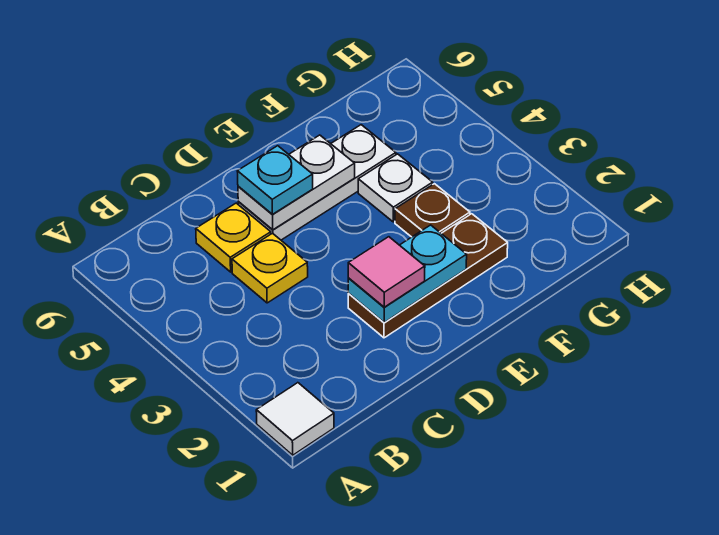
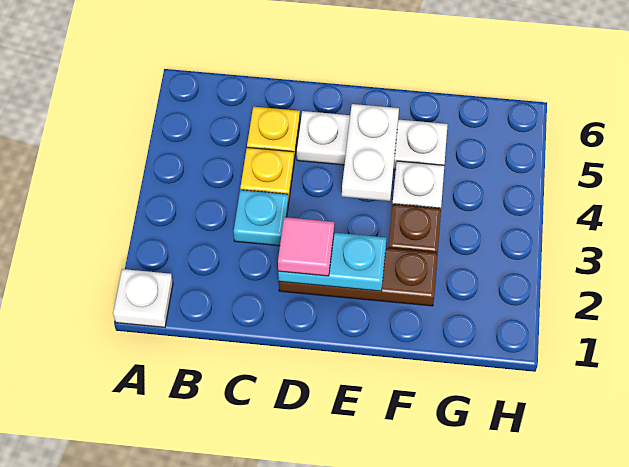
white 1x1 tile [256,383,334,455] -> white 1x1 plate [113,269,173,327]
white 1x2 plate [238,135,355,230] -> white 1x2 plate turned to [342,104,399,201]
cyan 1x1 plate [237,146,313,214] -> cyan 1x1 plate moved to [234,190,289,246]

